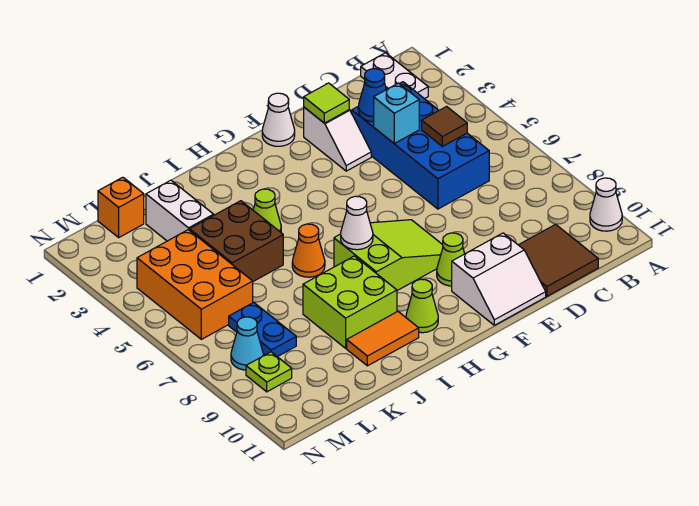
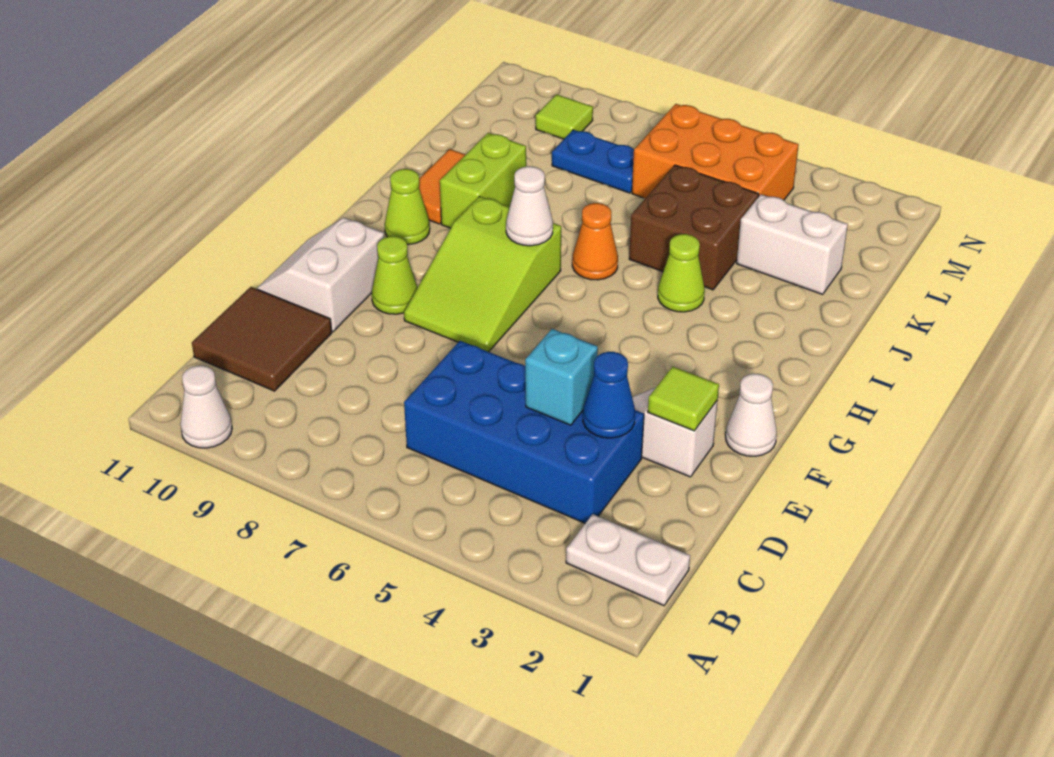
brown 1x1 tile [422,107,467,146] -> none
lime 2x2 brick [303,256,397,348] -> lime 1x2 brick [440,133,526,228]
orange 1x1 brick [98,177,144,237] -> none
cyan 1x1 cone [231,317,263,370] -> none
lime 1x1 plate [246,352,292,392] -> lime 1x1 tile [536,94,593,139]

